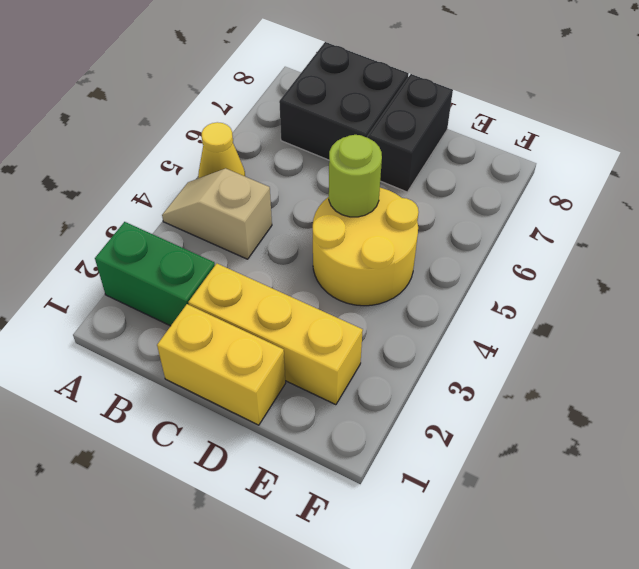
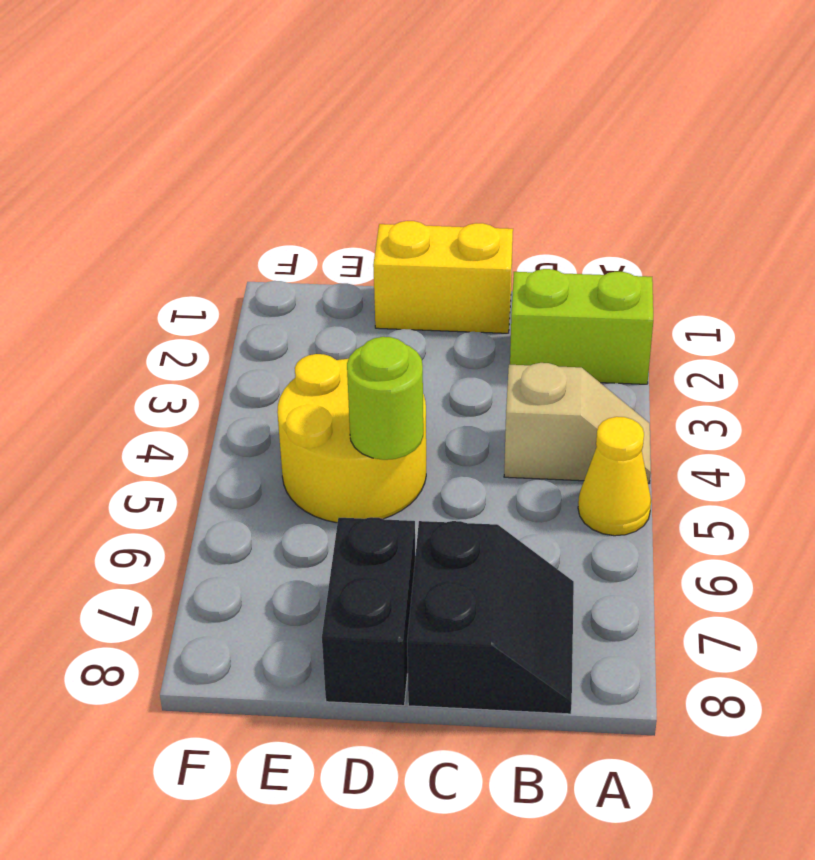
green 1x2 brick [95,222,215,326] -> lime 1x2 brick [510,269,653,384]
black 2x2 brick [279,42,409,160] -> black 2x2 slope [407,521,574,714]
yellow 1x3 brick [188,264,363,405] -> none

